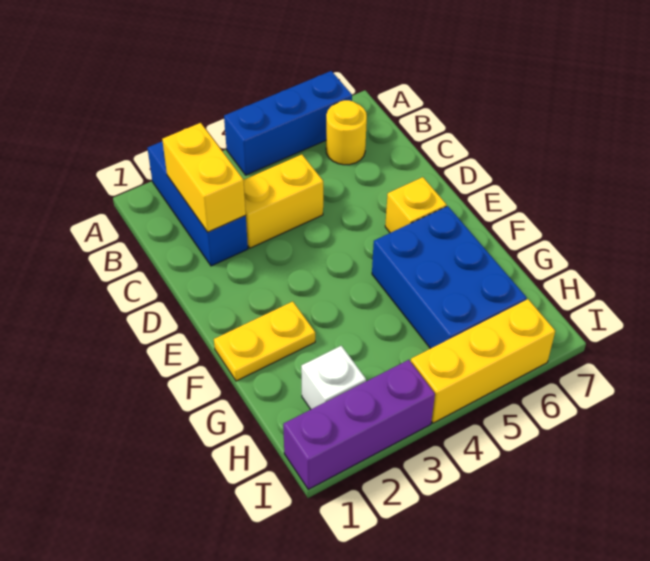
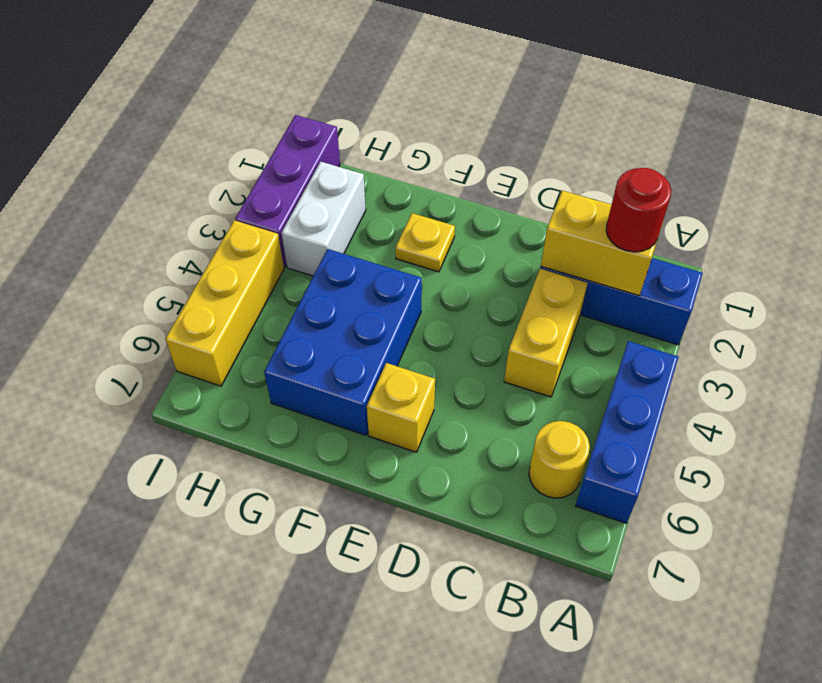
none -> red 1x1 round brick [606,168,671,252]
yellow 1x2 plate [214,301,315,381] -> yellow 1x1 plate [395,213,455,272]
blue 2x3 brick [372,206,527,349] -> blue 2x3 brick turned to [264,249,422,435]
white 1x1 brick [301,346,366,409] -> white 1x2 brick [282,162,366,276]

